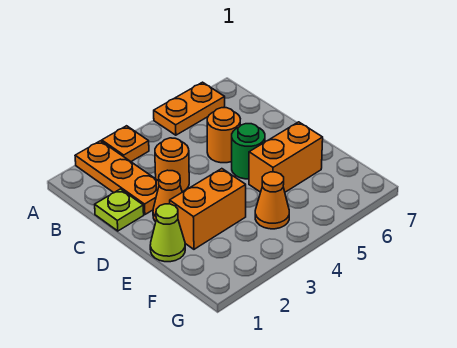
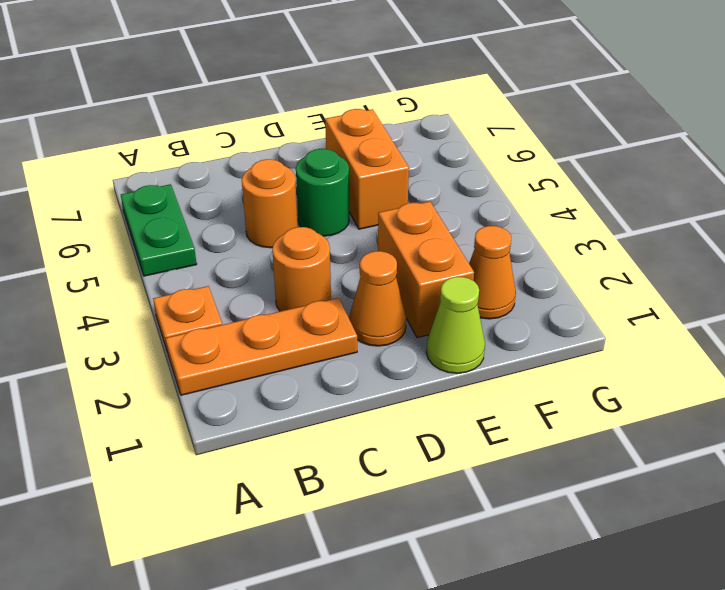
orange 1x2 plate [154,82,225,135] -> green 1x2 plate [121,184,197,276]
lime 1x1 plate [95,189,144,231] -> none
orange 1x1 cone [255,172,289,229] -> orange 1x1 cone moved to [469,226,516,319]

